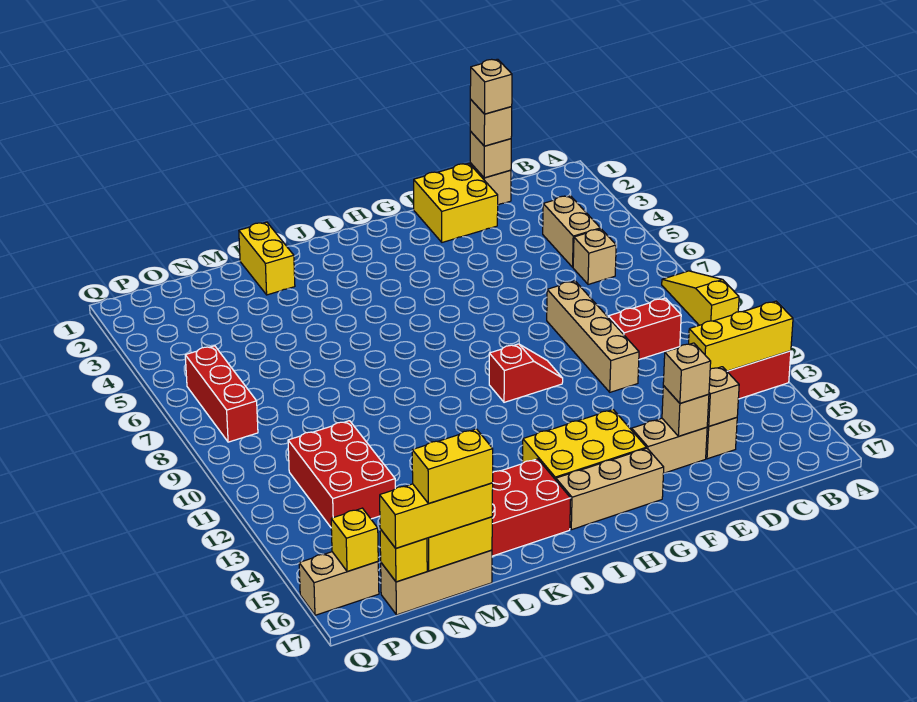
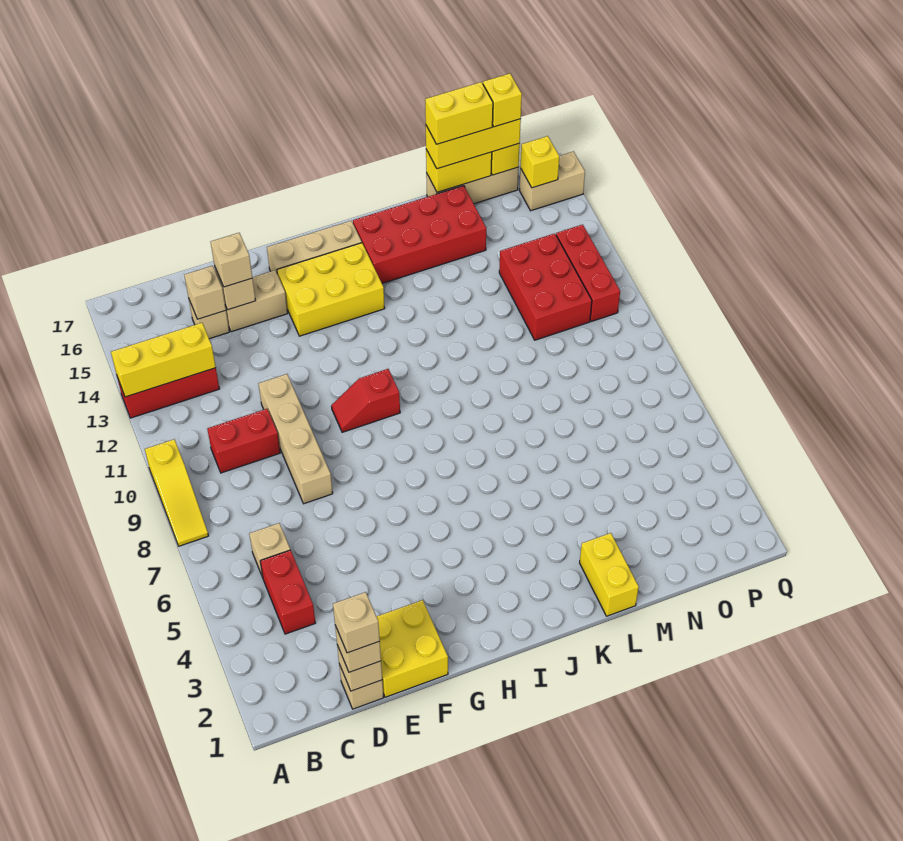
tan 1x2 brick [543,196,600,267] -> red 1x2 brick [260,550,315,634]
none -> yellow 1x1 brick [483,73,522,127]
red 1x3 brick [185,346,258,442] -> red 1x3 brick moved to [556,224,620,322]

